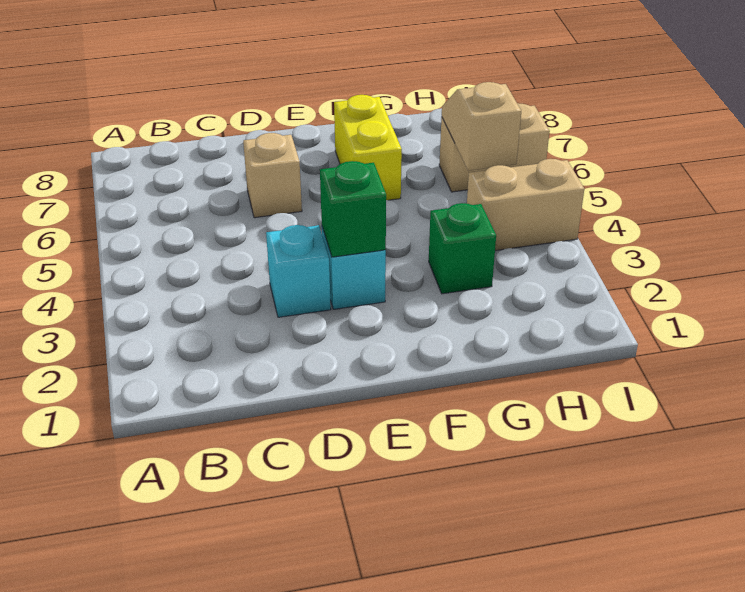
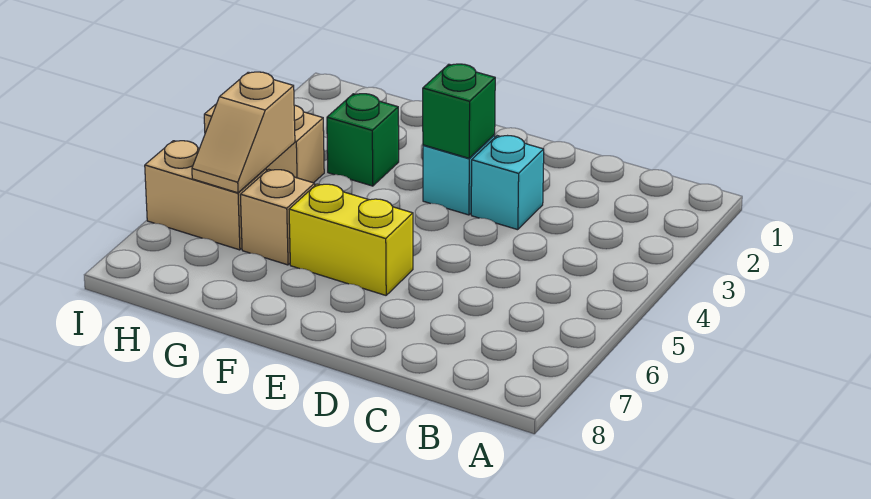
tan 1x1 brick [243,133,302,218] -> tan 1x1 brick moved to [240,169,315,265]
yellow 1x2 brick [334,95,402,200] -> yellow 1x2 brick turned to [289,184,413,295]

